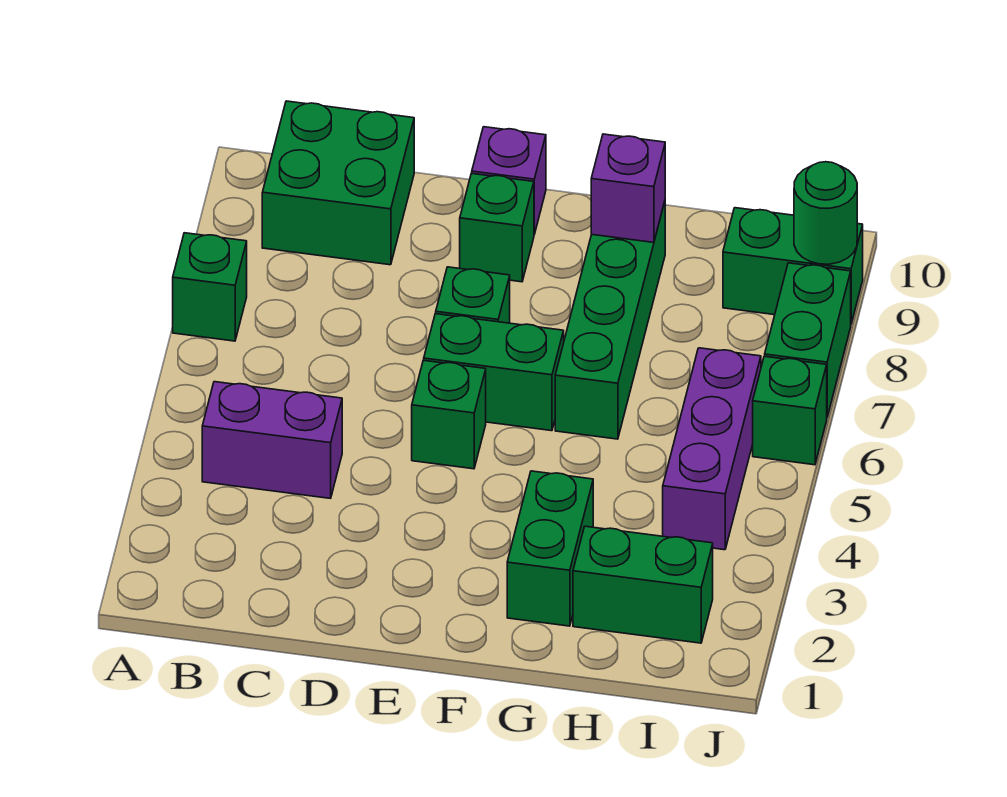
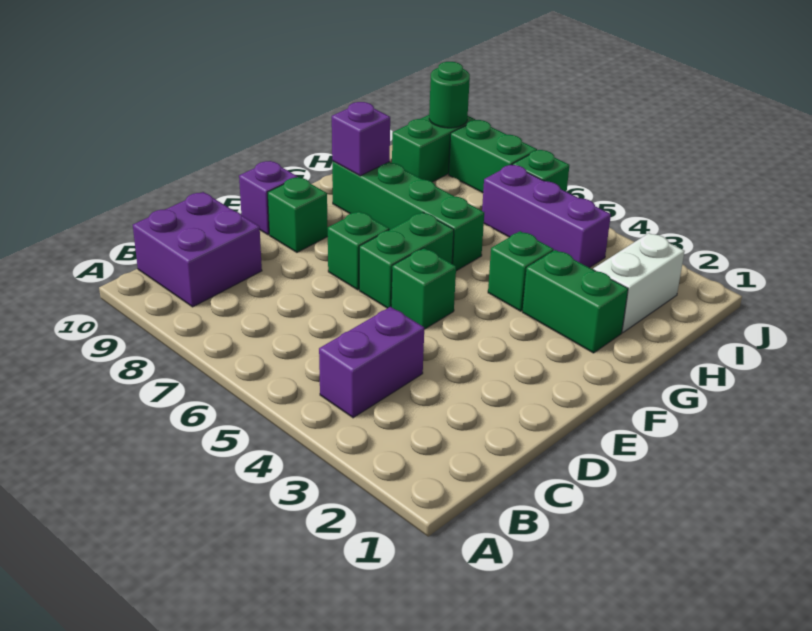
green 1x1 brick [173,233,247,341] -> green 1x1 brick moved to [488,231,554,311]
green 2x2 brick [262,101,414,265] -> purple 2x2 brick [133,192,262,307]
green 1x2 brick [573,526,713,643] -> white 1x2 brick [593,233,685,333]

